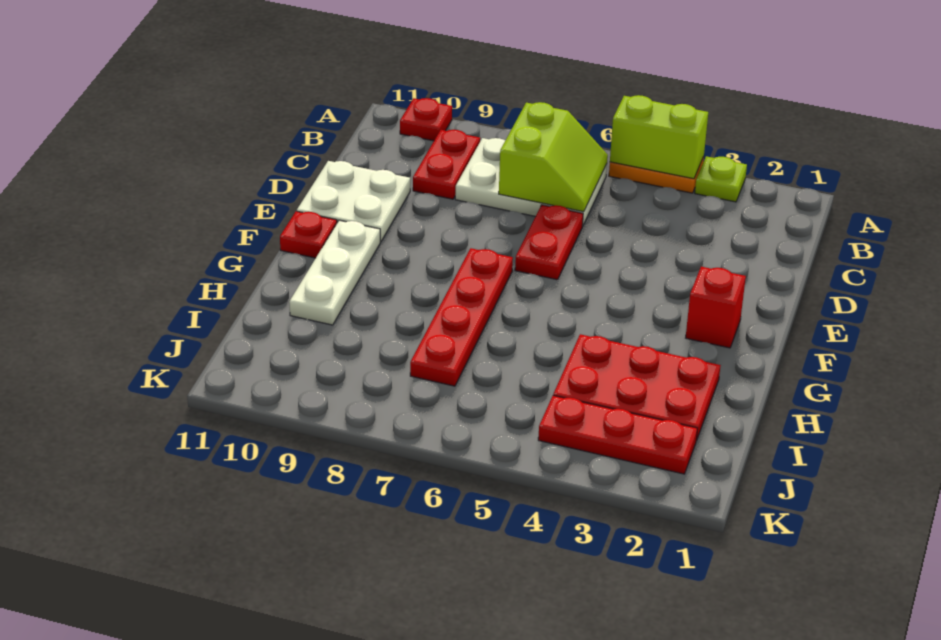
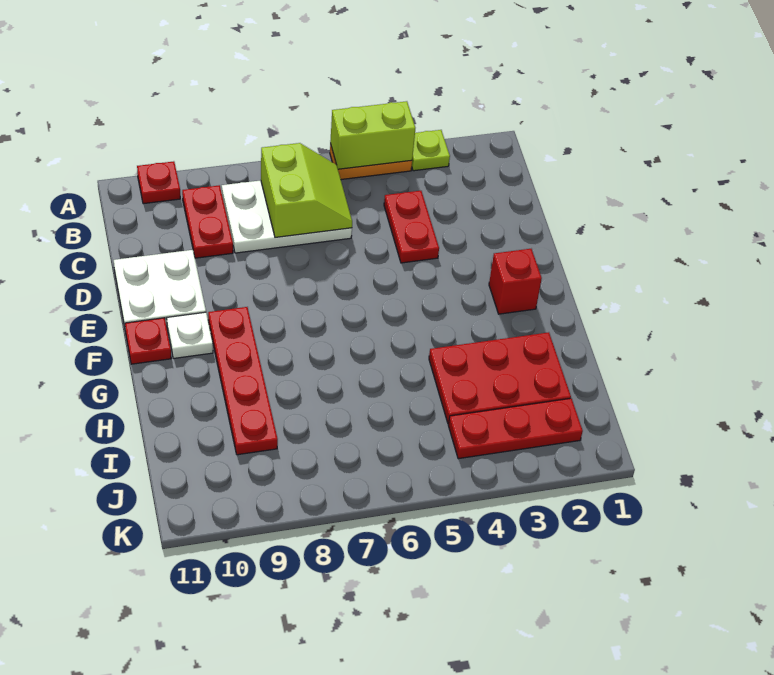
red 1x2 plate [515,205,583,280] -> red 1x2 plate moved to [384,191,439,263]
red 1x4 plate [410,248,513,386] -> red 1x4 plate moved to [208,307,278,455]
white 1x3 plate [289,220,380,325] -> white 1x1 plate [167,312,213,358]

